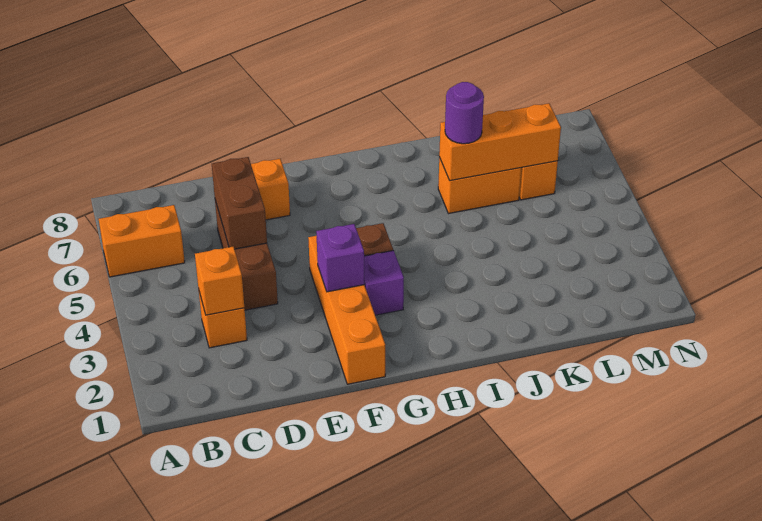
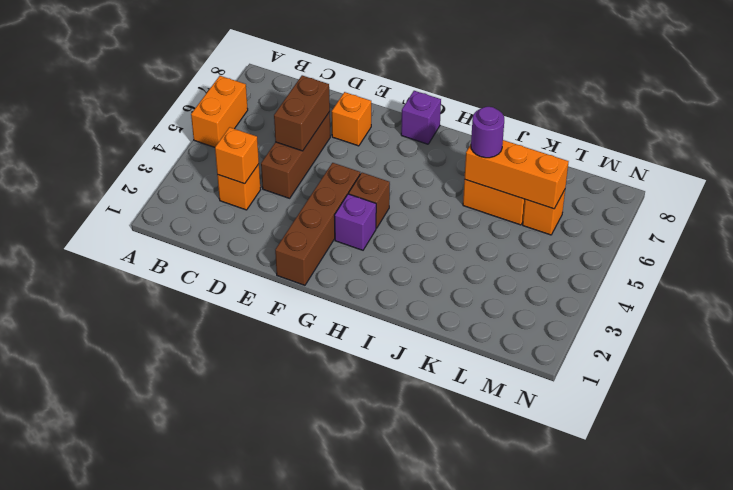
orange 1x2 brick [99,205,185,277] -> orange 1x2 brick turned to [191,76,248,147]
orange 1x4 brick [308,236,385,384] -> brown 1x4 brick [275,163,360,285]
purple 1x1 brick [316,224,364,292] -> purple 1x1 brick moved to [401,91,441,144]

